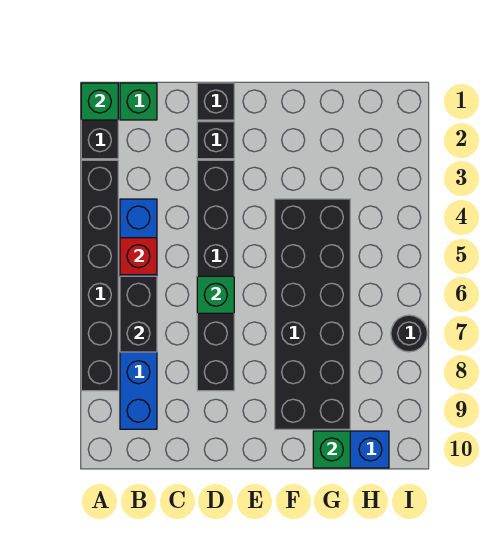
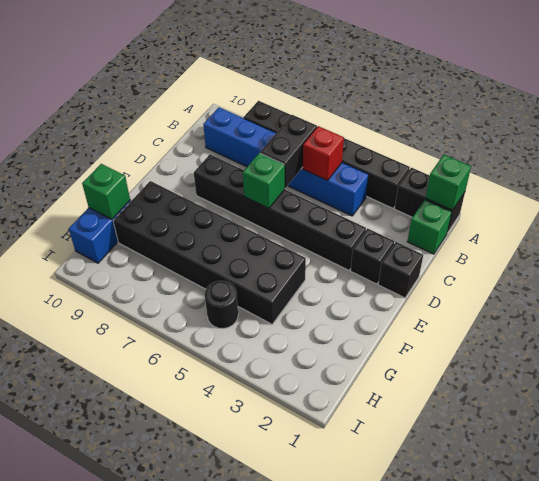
black 1x2 brick [120,276,157,352] -> black 1x2 brick turned to [260,115,317,188]
black 1x1 round brick [391,315,428,352] -> black 1x1 round brick moved to [205,281,238,329]

